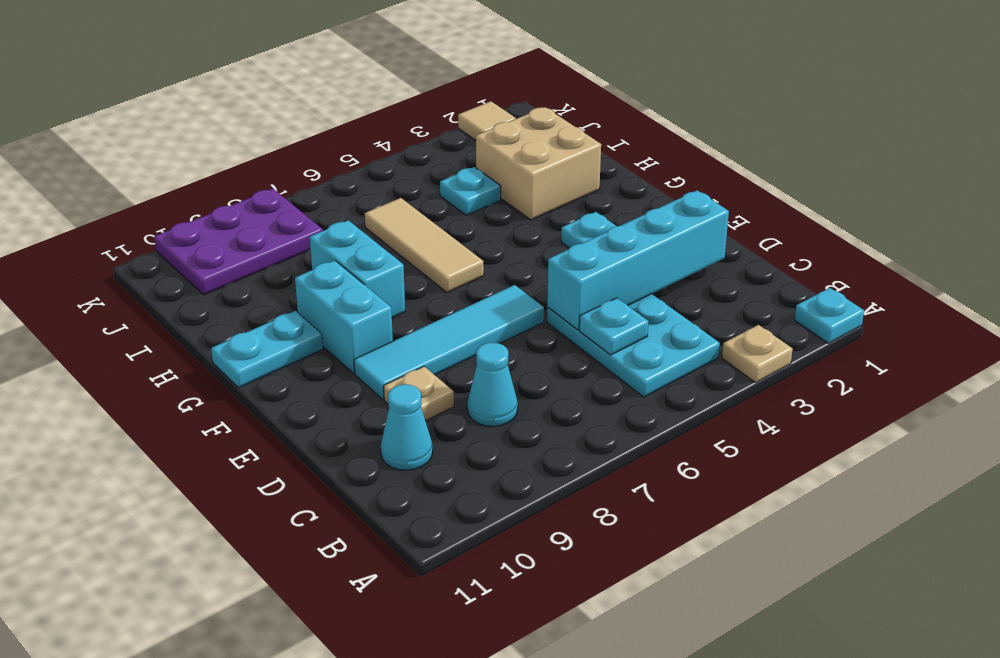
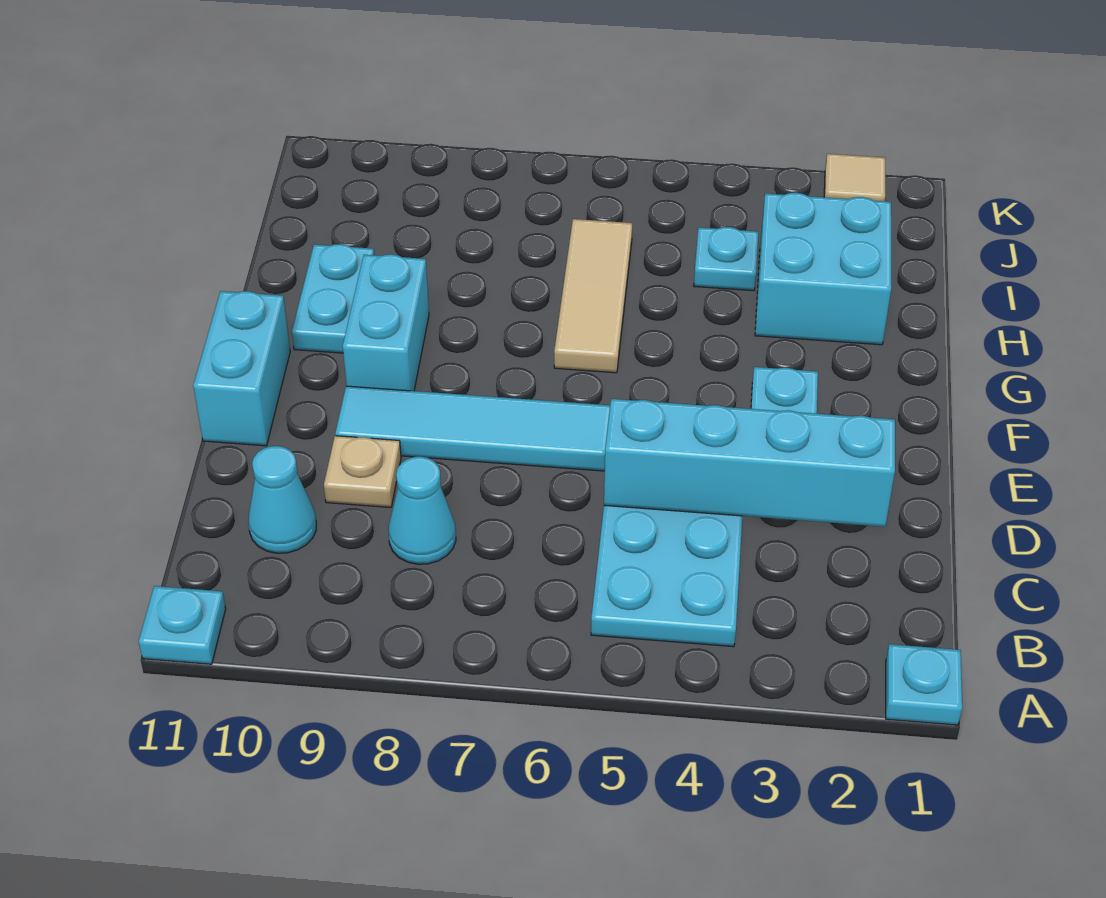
tan 1x1 plate [722,325,793,383] -> none
cyan 1x1 plate [579,298,648,355] -> cyan 1x1 plate moved to [139,586,226,664]
cyan 1x2 brick [310,220,405,318] -> cyan 1x2 brick moved to [193,291,290,446]
cyan 1x2 plate [211,311,323,388] -> cyan 1x2 plate turned to [292,244,374,353]
tan 2x2 brick [476,107,601,220] -> cyan 2x2 brick [755,193,891,345]
purple 2x3 plate [154,189,323,295] -> none

